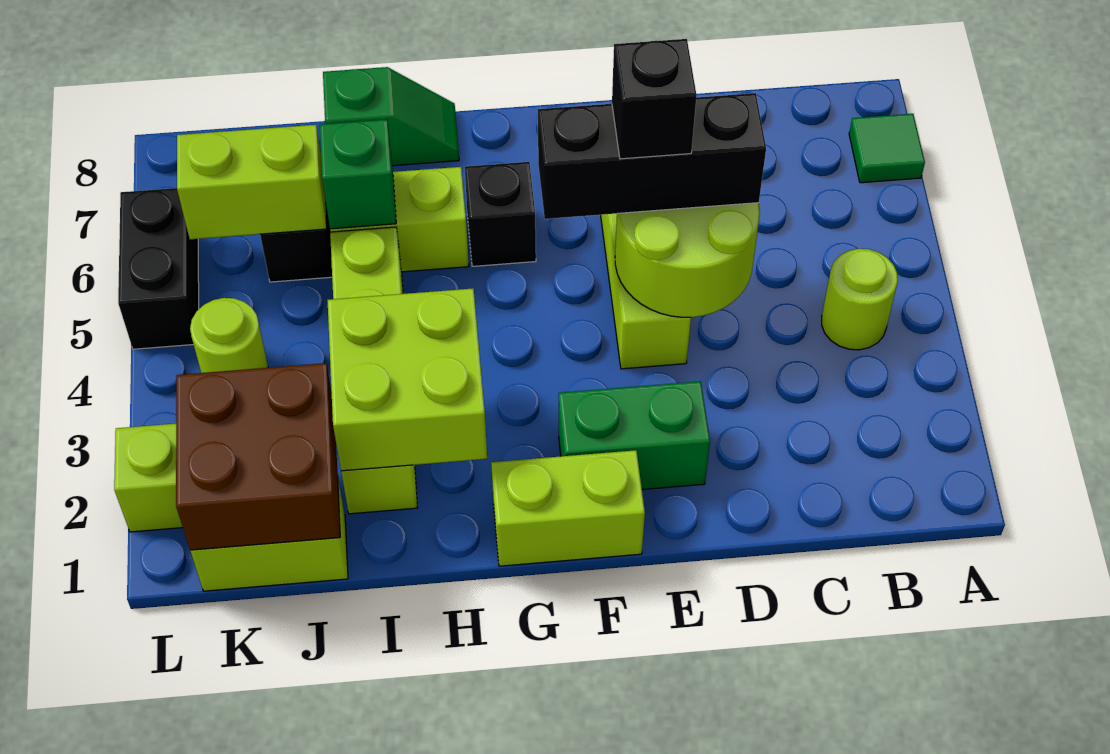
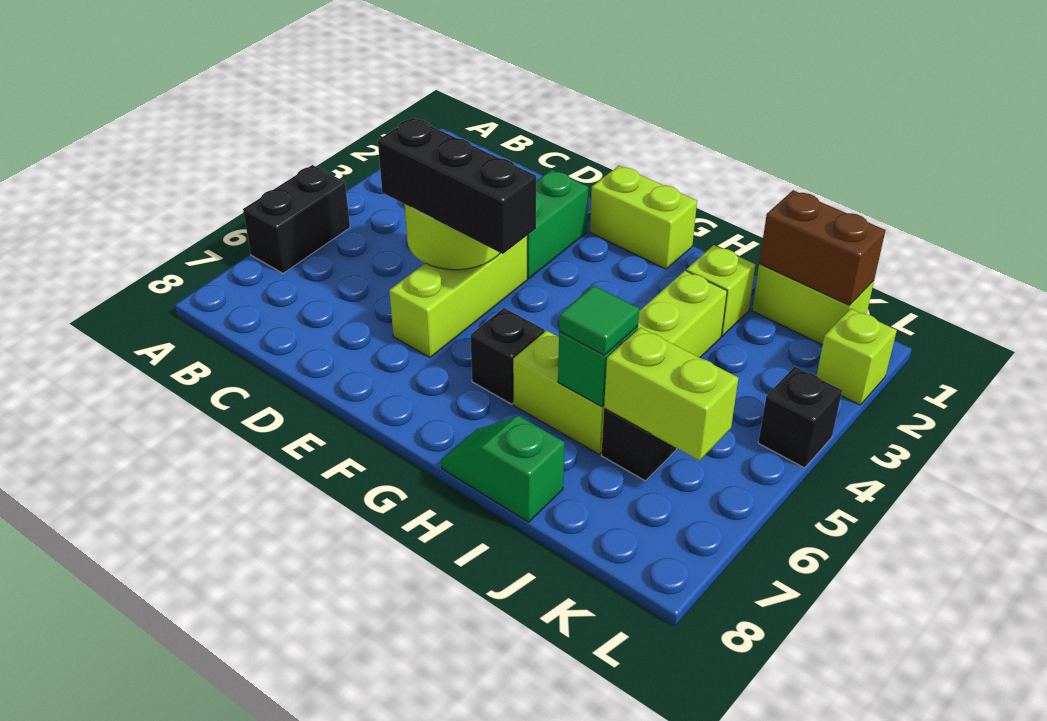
green 1x1 tile [849,114,925,183] -> green 1x1 tile moved to [559,285,639,355]
lime 1x1 round brick [822,249,898,350] -> none
green 1x2 brick [559,381,710,490] -> green 1x2 brick turned to [527,170,588,279]
black 1x1 brick [612,39,697,159] -> black 1x1 brick moved to [758,367,842,468]
lime 2x2 brick [328,288,487,471] -> none
brown 2x2 brick [176,363,340,550] -> brown 1x2 brick [759,190,886,305]
lime 1x1 round brick [190,298,268,373] -> none
black 1x2 brick [118,188,199,349] -> black 1x2 brick moved to [243,165,350,273]

